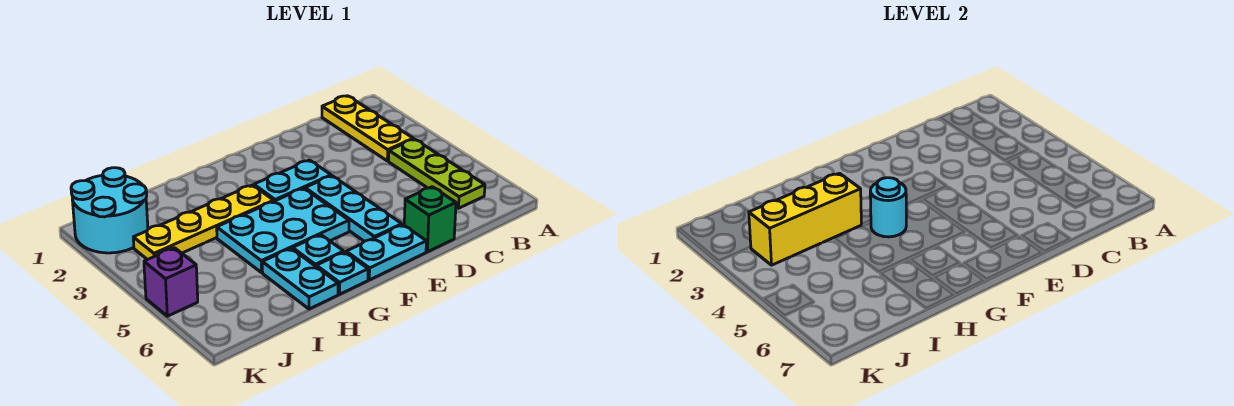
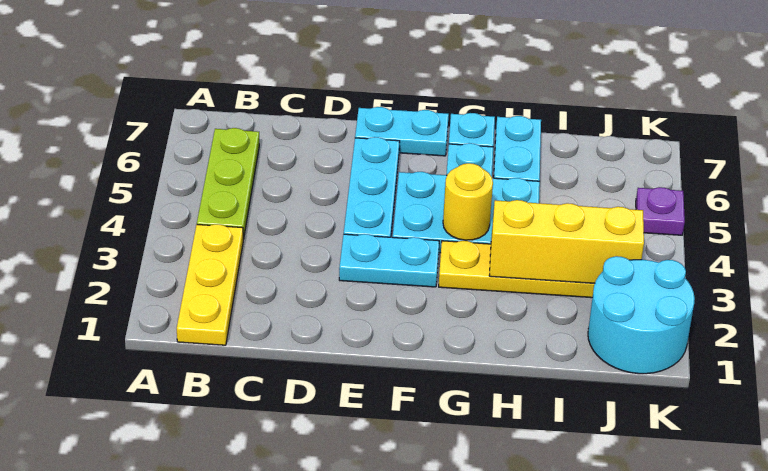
green 1x1 brick [404,187,456,252] -> none
cyan 1x1 round brick [870,178,906,237] -> yellow 1x1 round brick [443,163,493,240]
purple 1x1 brick [144,248,198,316] -> purple 1x1 plate [636,187,685,235]

